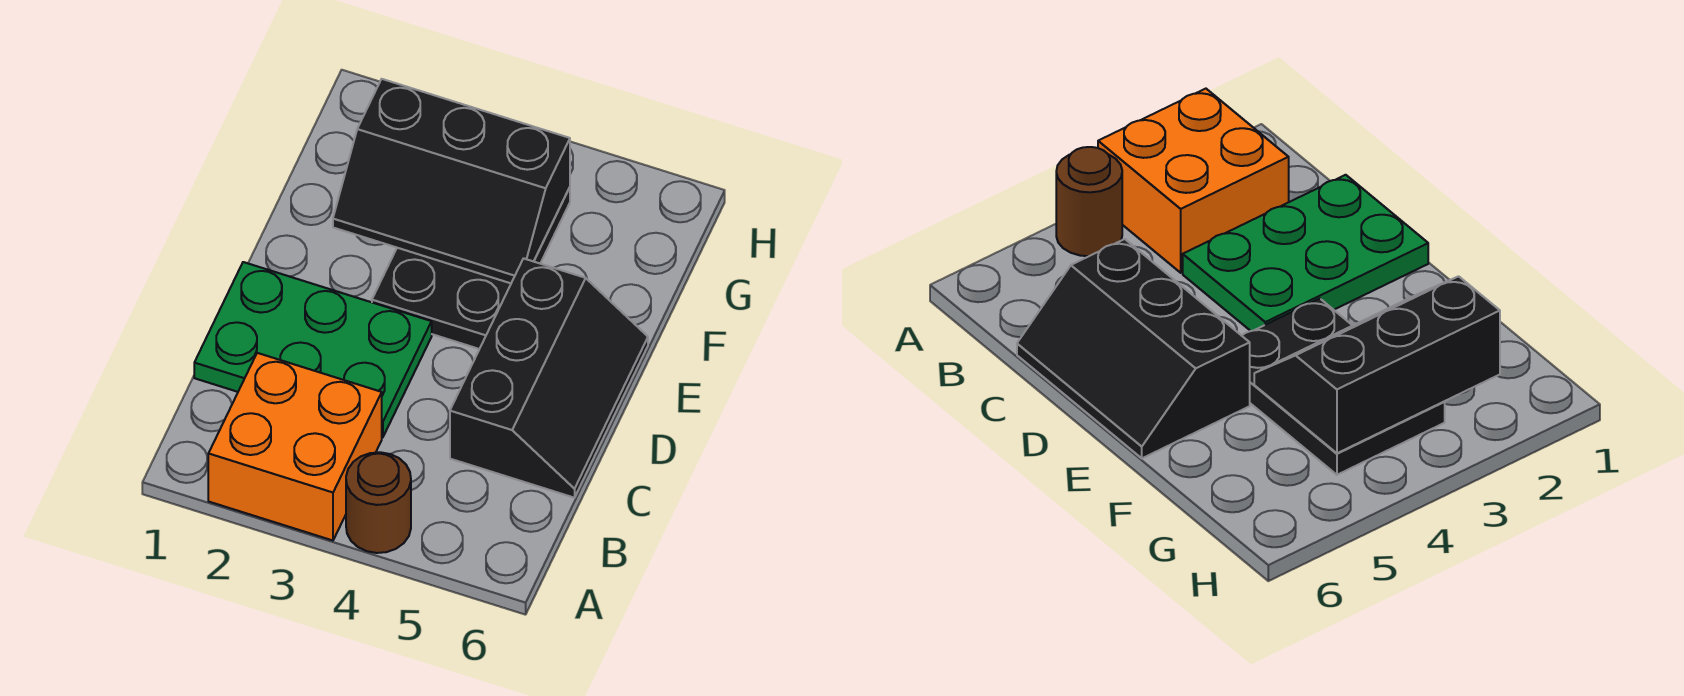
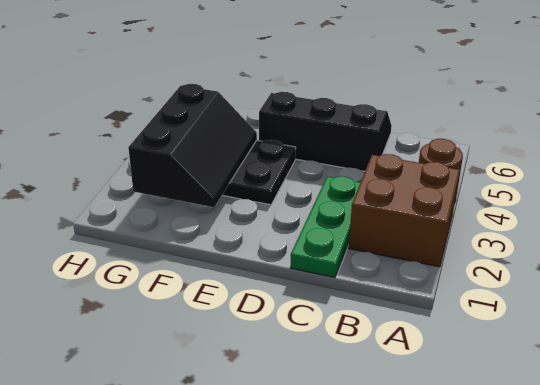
orange 2x2 brick [208,353,382,540] -> brown 2x2 brick [349,154,460,267]
green 2x3 plate [194,262,432,437] -> green 1x3 plate [290,176,360,278]

